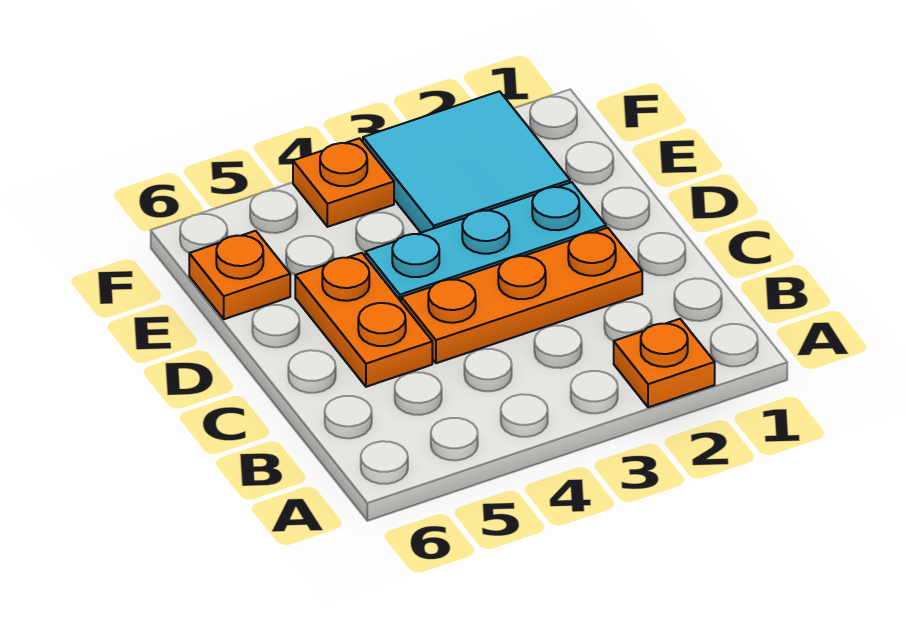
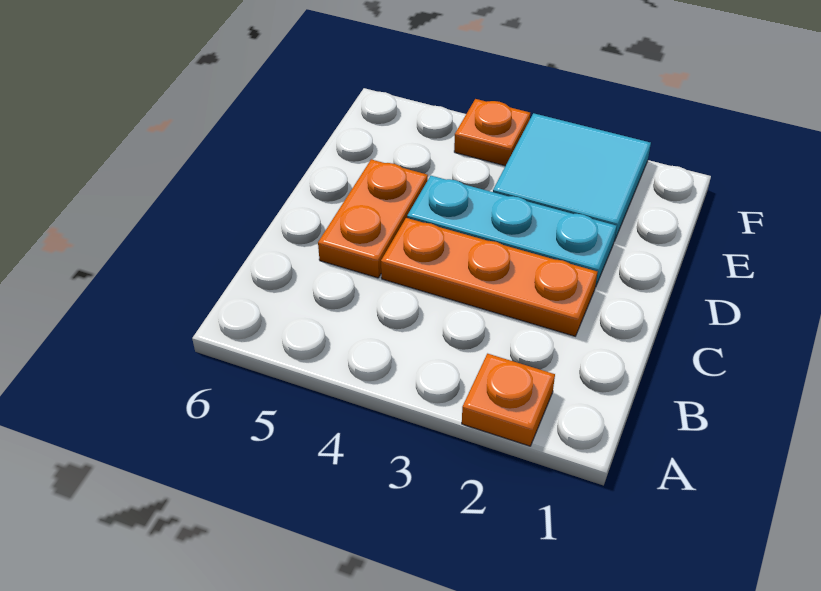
orange 1x1 plate [189,231,290,319] -> none

